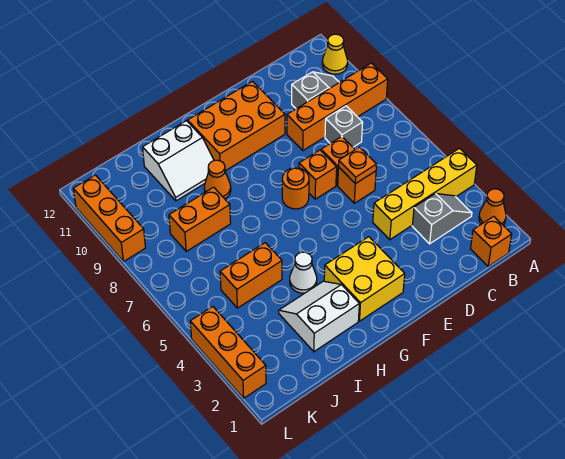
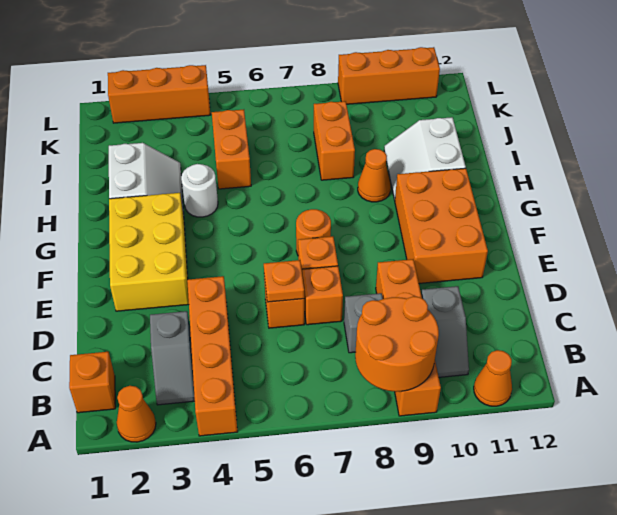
yellow 1x4 brick [373,148,477,240] -> orange 1x4 brick [187,276,238,436]
none -> orange 2x2 round brick [355,296,439,392]
yellow 1x1 cone [322,34,348,74] -> orange 1x1 cone [474,350,512,406]
yellow 2x2 brick [324,237,405,321] -> yellow 2x3 brick [109,193,189,311]
white 1x1 cone [290,252,317,293] -> white 1x1 round brick [181,164,218,217]

